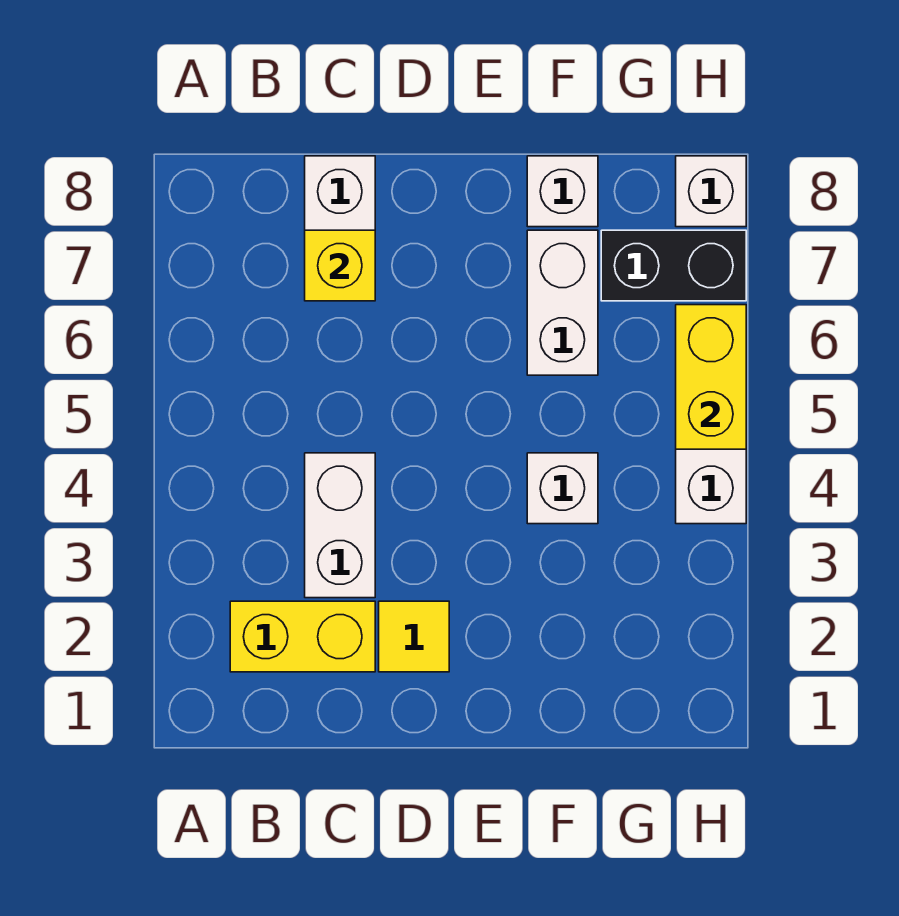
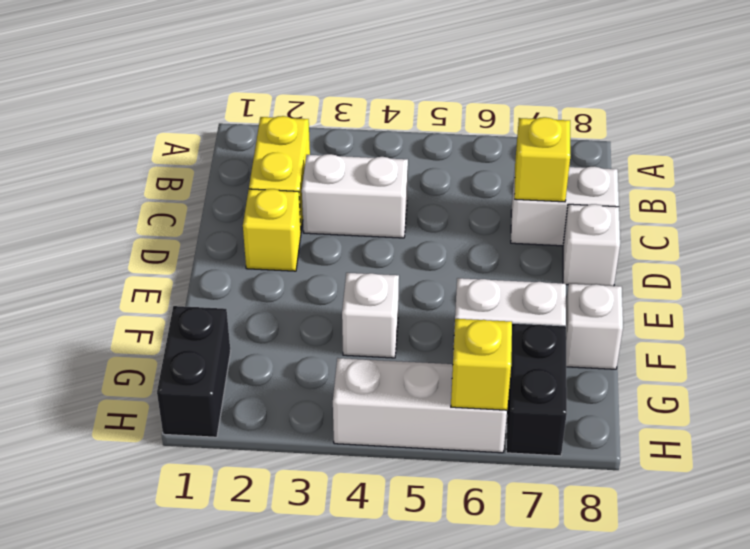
yellow 1x1 tile [379,601,449,672] -> yellow 1x1 brick [243,189,301,271]
none -> black 1x2 brick [157,306,231,437]
yellow 1x2 brick [676,305,746,449] -> yellow 1x1 brick [451,319,512,410]
white 1x1 brick [676,156,746,227] -> white 1x1 brick moved to [563,204,620,286]

